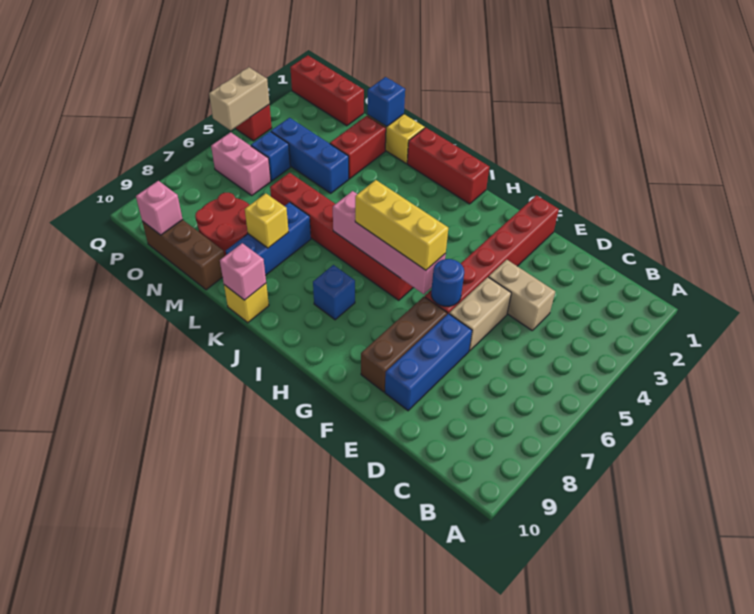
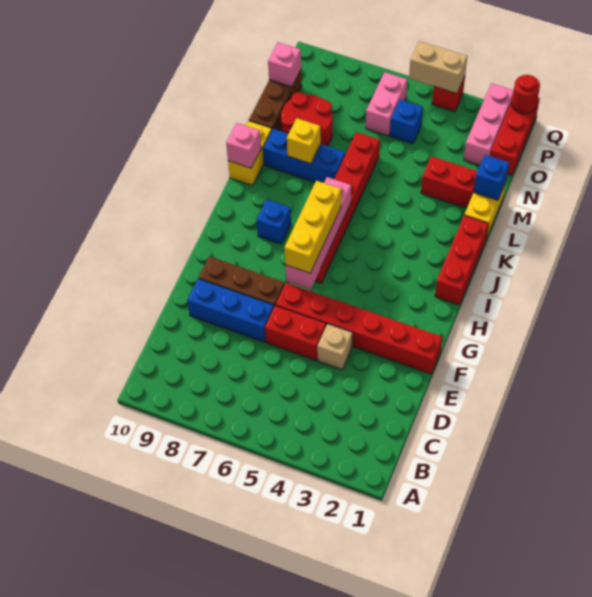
tan 1x2 brick [489,260,555,330] -> tan 1x1 brick [317,324,353,370]
tan 1x2 brick [449,277,511,351] -> red 1x2 brick [265,305,326,360]
blue 1x1 round brick [431,259,464,306] -> none
yellow 1x1 brick [224,284,269,323] -> yellow 1x2 brick [228,121,272,186]
blue 1x3 brick [271,118,349,193] -> none
none -> pink 1x3 brick [464,83,514,165]
none -> red 1x1 round brick [512,75,540,114]

